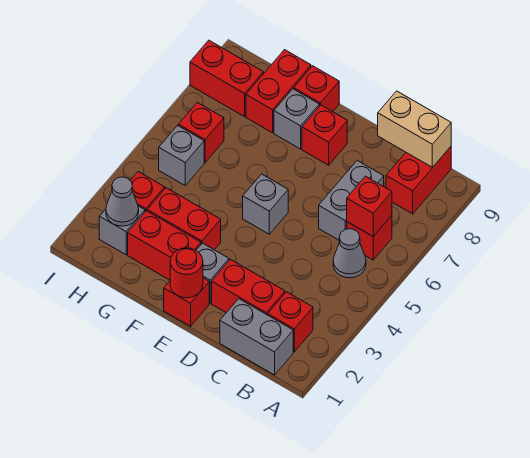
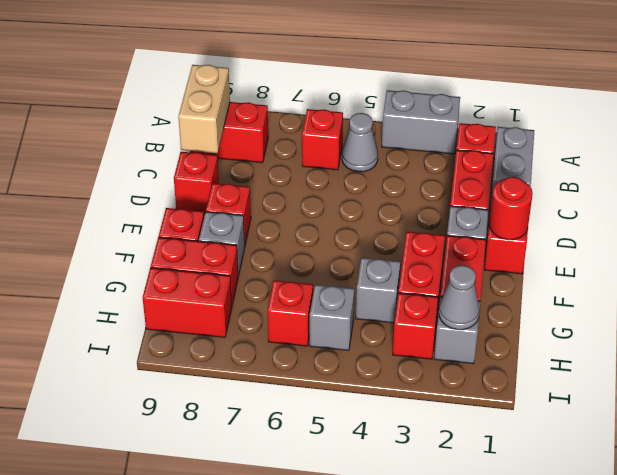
red 1x1 brick [347,176,392,236] -> red 1x1 brick moved to [174,152,219,213]
grey 1x2 brick [319,161,384,240] -> grey 1x2 brick moved to [382,90,460,154]
grey 1x1 brick [243,174,288,234] -> grey 1x1 brick moved to [356,258,400,323]
red 1x2 brick [190,40,263,117] -> red 1x2 brick turned to [143,268,232,338]

